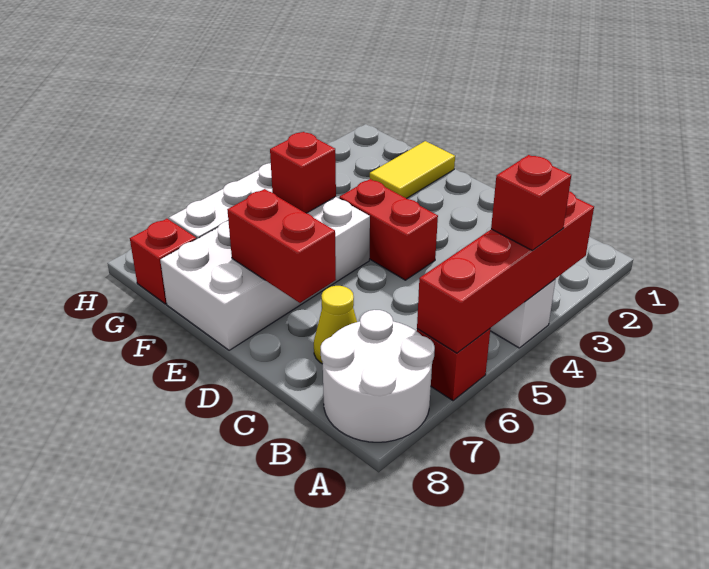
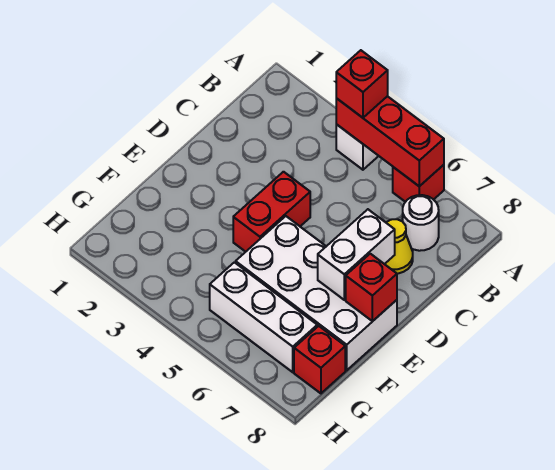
red 1x4 brick [417,191,594,353] -> red 1x3 brick [336,96,444,186]
white 2x2 round brick [321,310,435,442] -> white 1x1 round brick [403,195,439,251]
red 1x2 brick [227,189,336,303] -> white 1x2 brick [318,209,395,300]
yellow 1x2 tile [370,141,455,199] -> none
red 1x1 brick [270,132,336,213] -> red 1x1 brick moved to [346,254,397,321]

